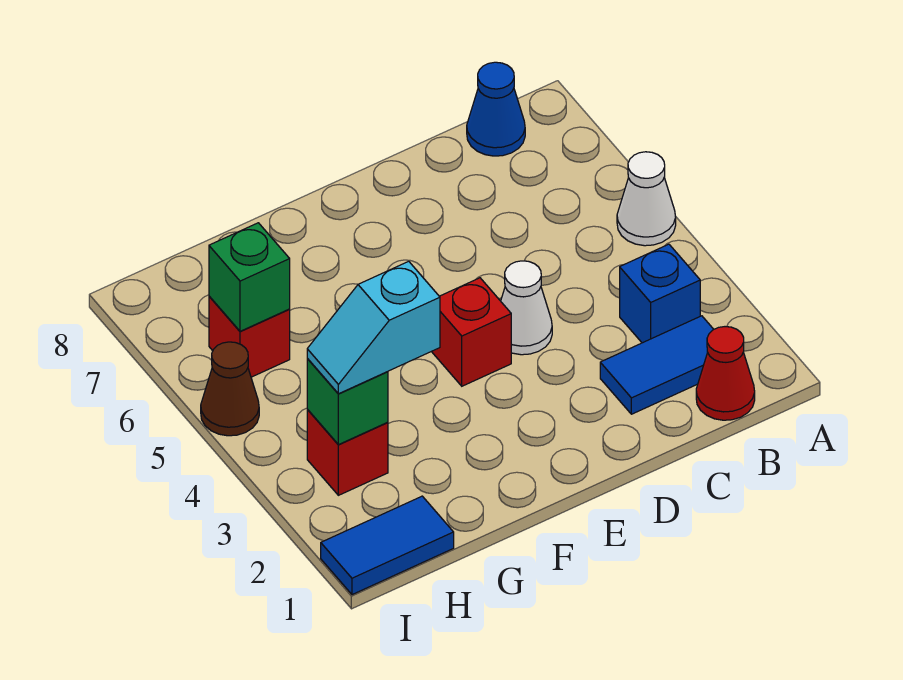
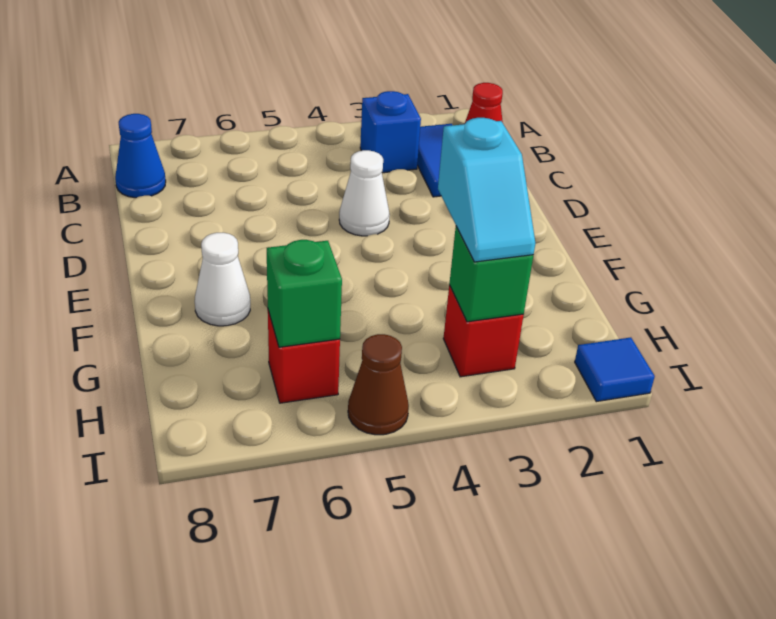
white 1x1 cone [617,152,676,246] -> white 1x1 cone moved to [195,233,250,326]
red 1x1 brick [432,278,511,386] -> none
blue 1x2 tile [321,496,454,595] -> blue 1x1 tile [575,337,655,402]

